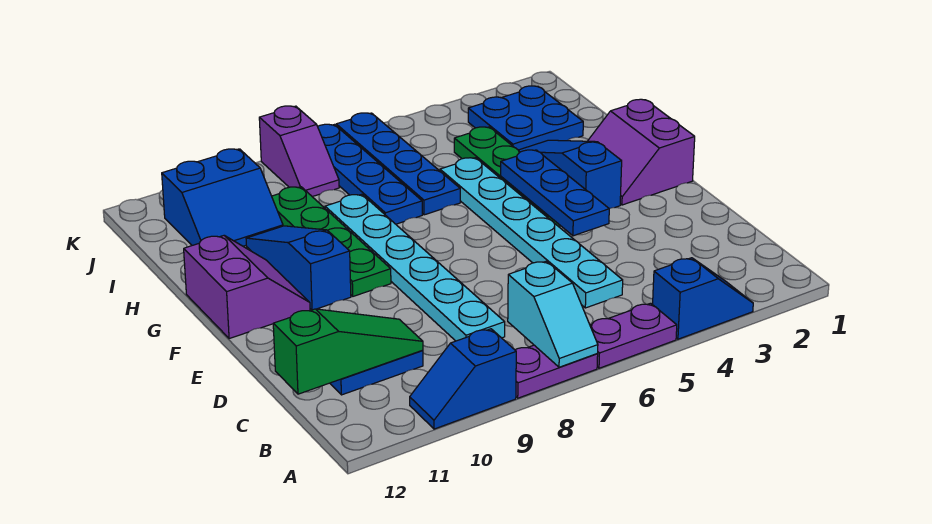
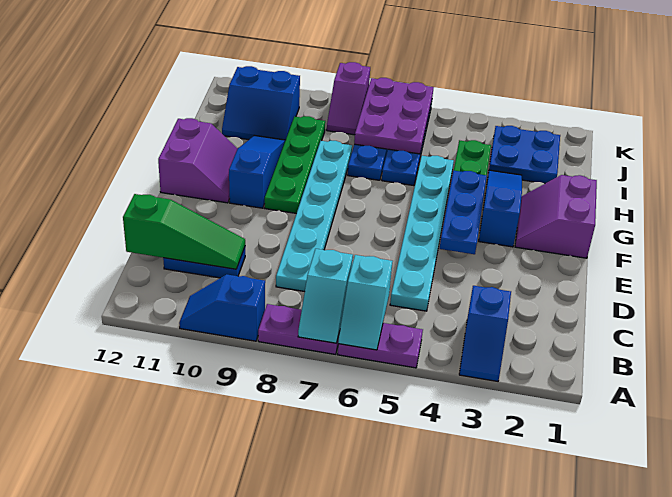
blue 1x2 slope [653,258,753,339] -> blue 1x2 slope turned to [459,286,511,381]
none -> cyan 1x2 slope [338,255,393,350]
none -> purple 2x3 plate [354,78,434,154]

